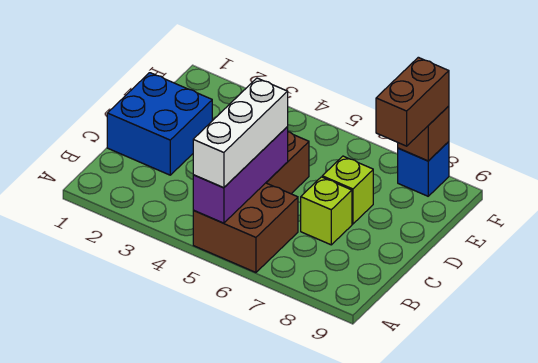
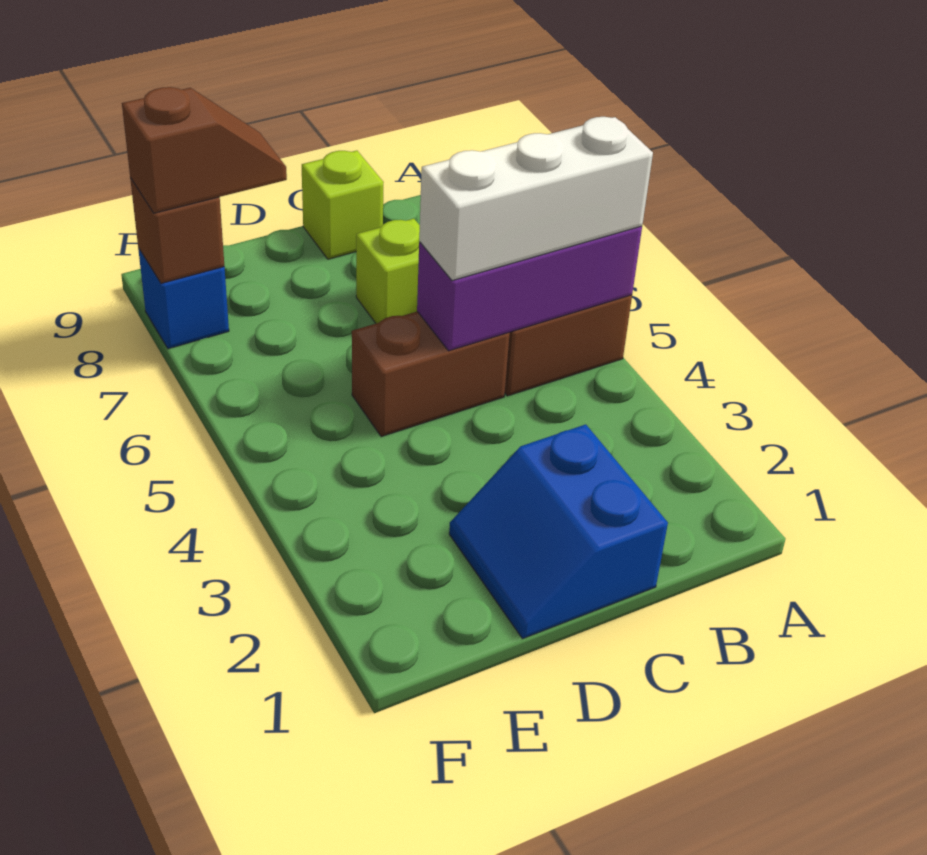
blue 2x2 brick [107,73,212,175] -> blue 2x2 slope [449,424,668,639]
lime 1x1 brick [322,156,373,224] -> lime 1x1 brick moved to [302,151,384,259]
brown 1x2 brick [376,57,449,146] -> brown 1x2 slope [122,87,287,213]

